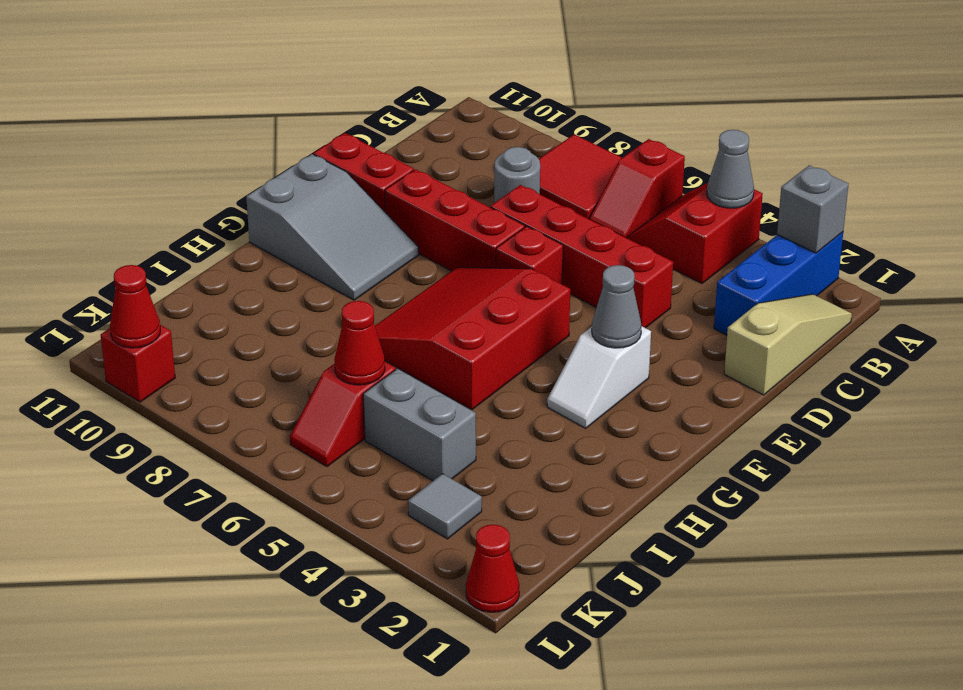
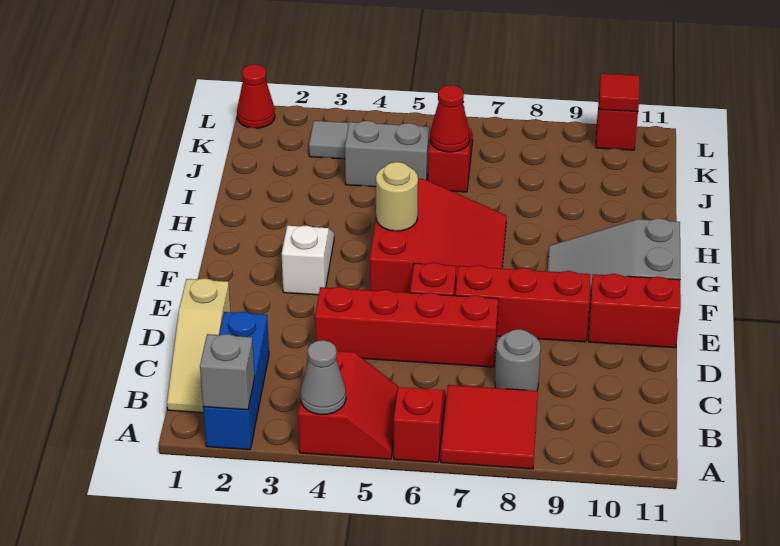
grey 1x1 cone [592,265,642,348] -> none
none -> tan 1x1 round brick [376,162,418,231]
red 1x1 cone [110,265,160,348] -> red 1x1 tile [599,73,640,112]

